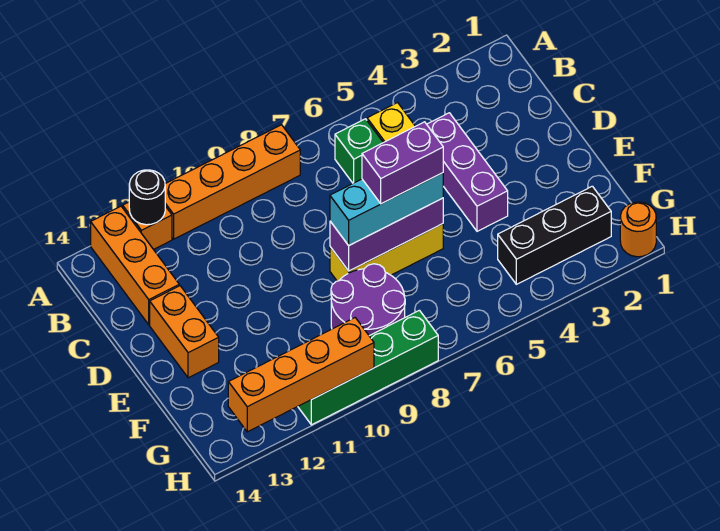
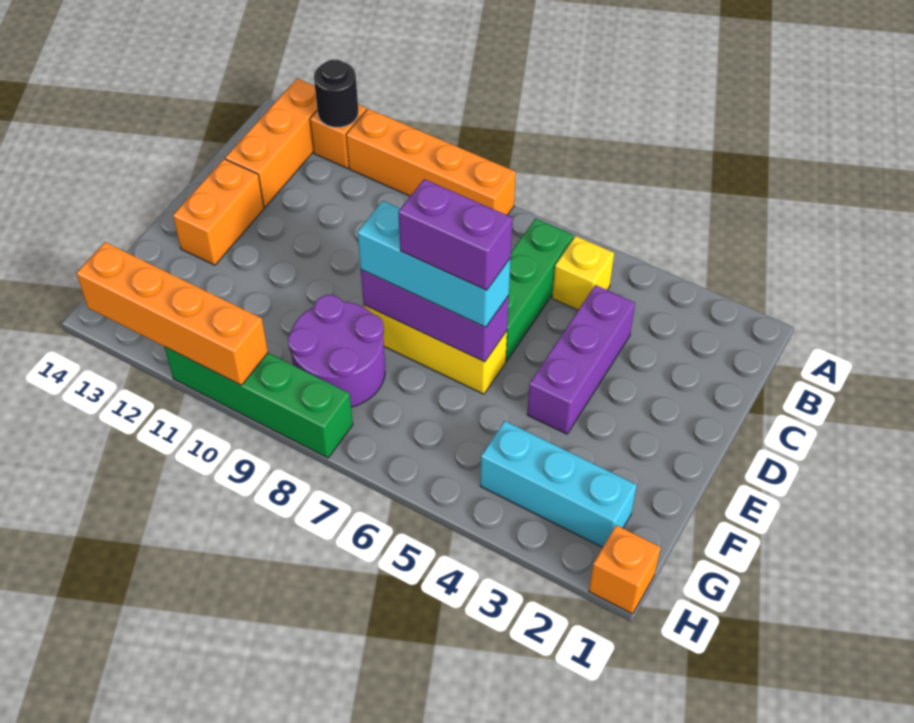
green 1x1 brick [335,119,383,183] -> green 1x3 brick [506,218,573,361]
black 1x3 brick [498,186,611,284] -> cyan 1x3 brick [480,421,637,547]
orange 1x1 round brick [620,202,656,257] -> orange 1x1 brick [589,525,661,614]

